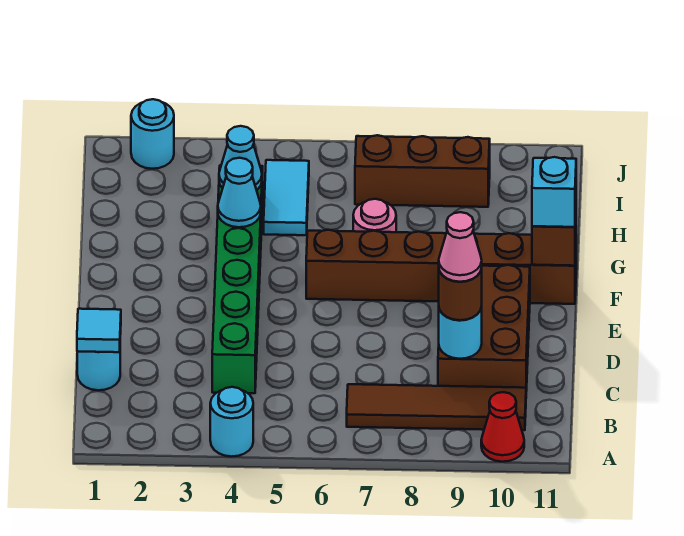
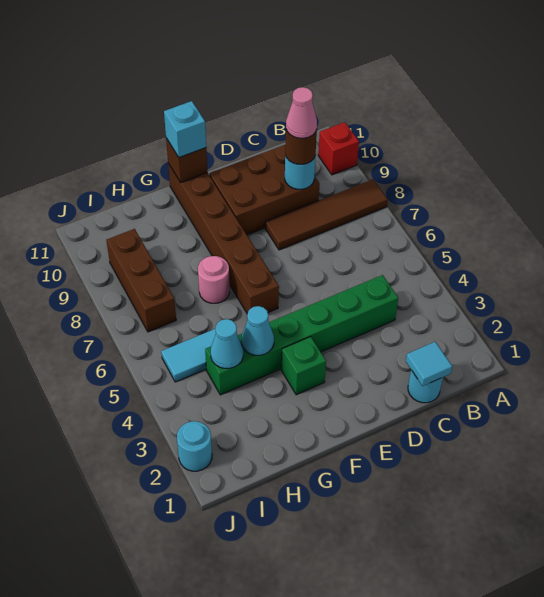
cyan 1x1 round brick [210,387,253,457] -> none
red 1x1 cone [481,392,524,462] -> red 1x1 brick [318,122,359,175]
brown 1x4 tile [347,384,526,430] -> brown 1x4 tile turned to [265,179,388,250]
none -> green 1x1 brick [281,337,326,395]

